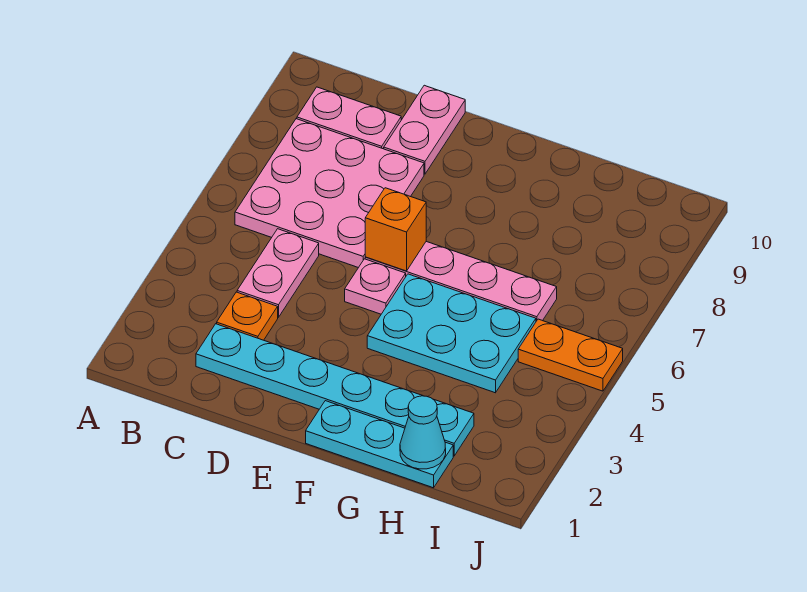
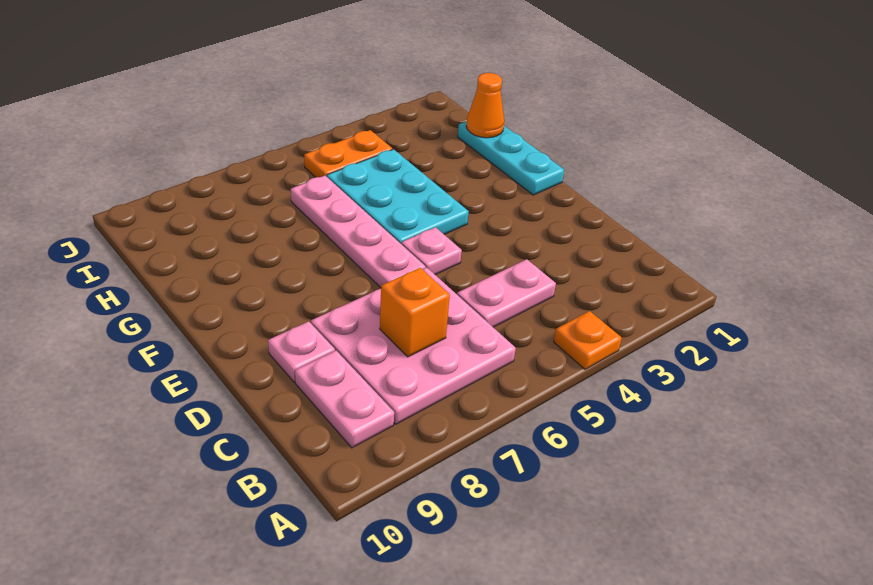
cyan 1x6 plate [196,324,474,456] -> none
orange 1x1 plate [217,292,278,340] -> orange 1x1 plate moved to [554,311,622,369]
pink 1x2 plate [384,85,465,174] -> pink 1x1 plate [268,321,335,382]
orange 1x1 brick [365,188,426,271] -> orange 1x1 brick moved to [380,268,450,357]
cyan 1x1 cone [400,396,446,469] -> orange 1x1 cone [466,73,504,138]
orange 1x2 plate [518,319,623,391] -> orange 1x2 plate turned to [304,130,392,177]

